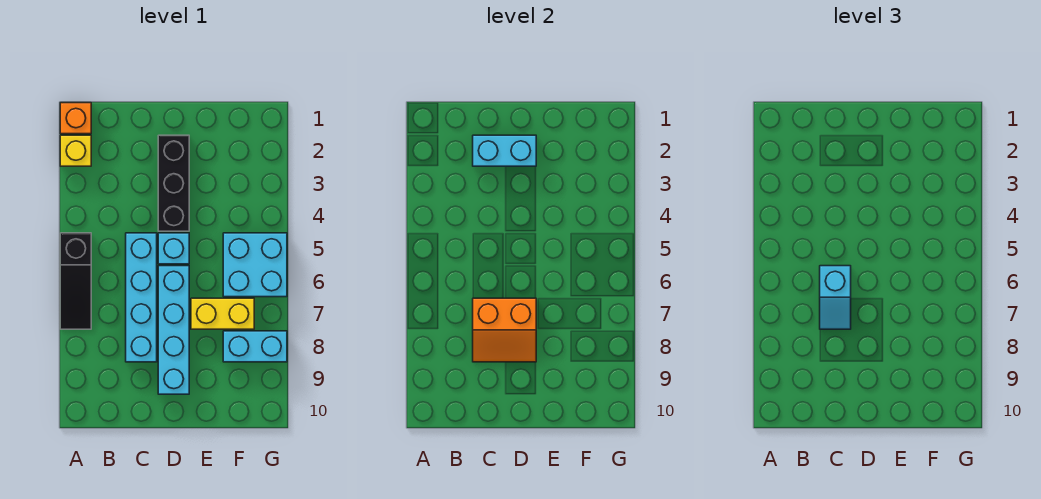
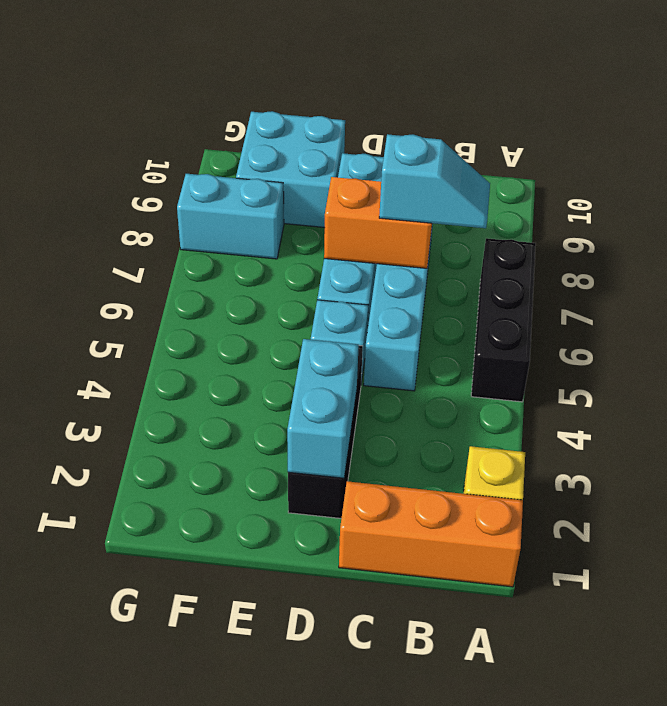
orange 1x1 brick [60,103,91,134] -> orange 1x3 brick [339,481,523,587]
black 1x3 slope [60,233,91,329] -> black 1x3 brick [471,238,536,402]
cyan 1x2 brick [473,135,536,166] -> cyan 1x2 brick turned to [287,339,359,478]
cyan 1x2 slope [820,266,851,329] -> cyan 1x2 slope turned to [379,134,490,228]
yellow 1x2 brick [191,298,254,329] -> none
cyan 2x2 brick [223,233,287,297] -> cyan 2x2 brick moved to [236,111,345,228]

